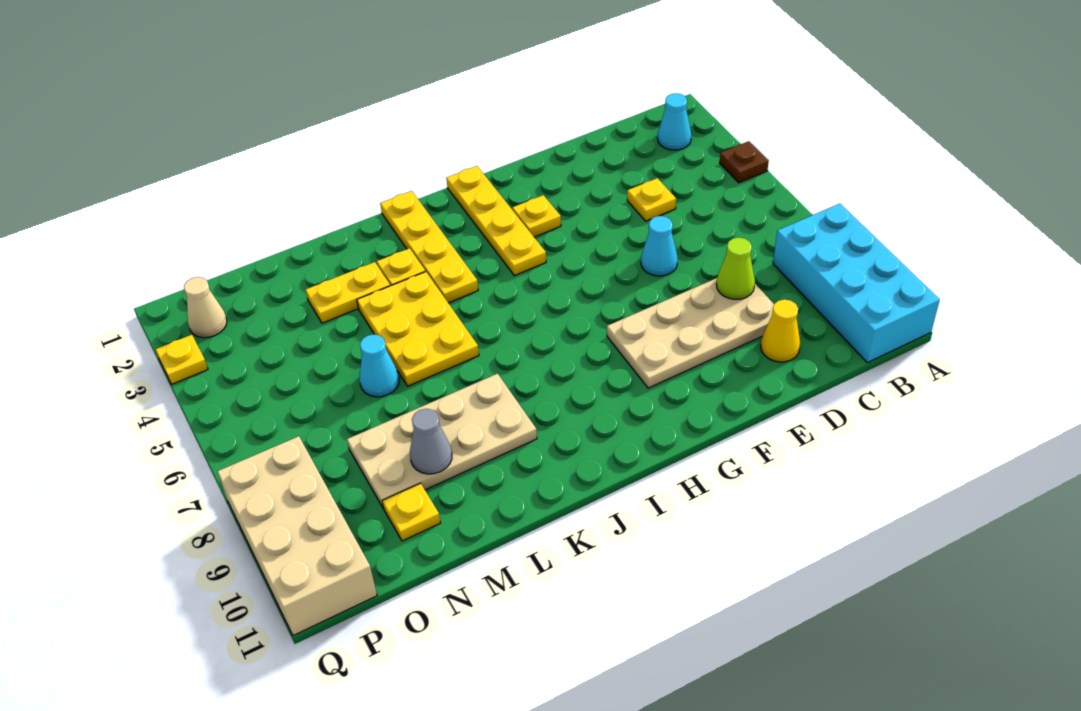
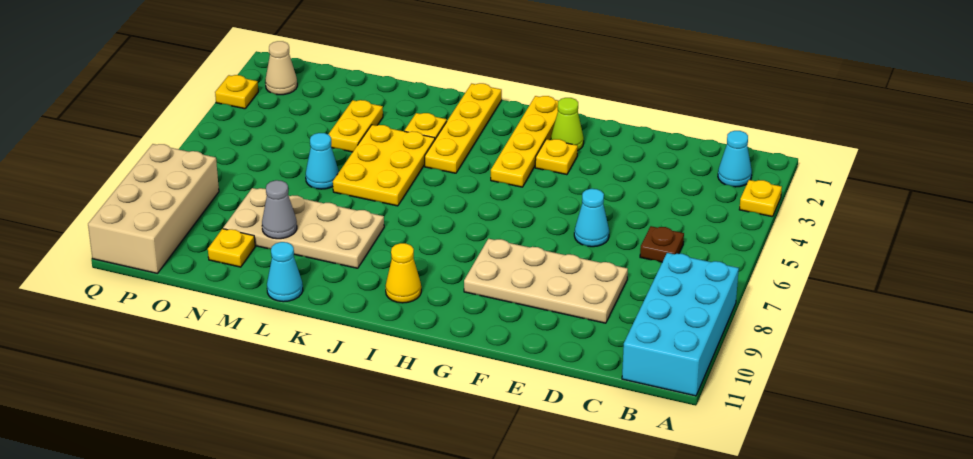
brown 1x1 plate [720,141,769,183] -> brown 1x1 plate moved to [640,226,684,262]
yellow 1x1 plate [627,178,676,221] -> yellow 1x1 plate moved to [739,180,782,217]
lime 1x1 cone [716,237,755,299] -> lime 1x1 cone moved to [551,98,584,151]
yellow 1x1 cone [761,299,800,362] -> yellow 1x1 cone moved to [385,243,421,303]
yellow 1x2 plate [306,262,390,323] -> yellow 1x2 plate turned to [328,100,383,152]
none -> cyan 1x1 cone [267,242,303,302]

